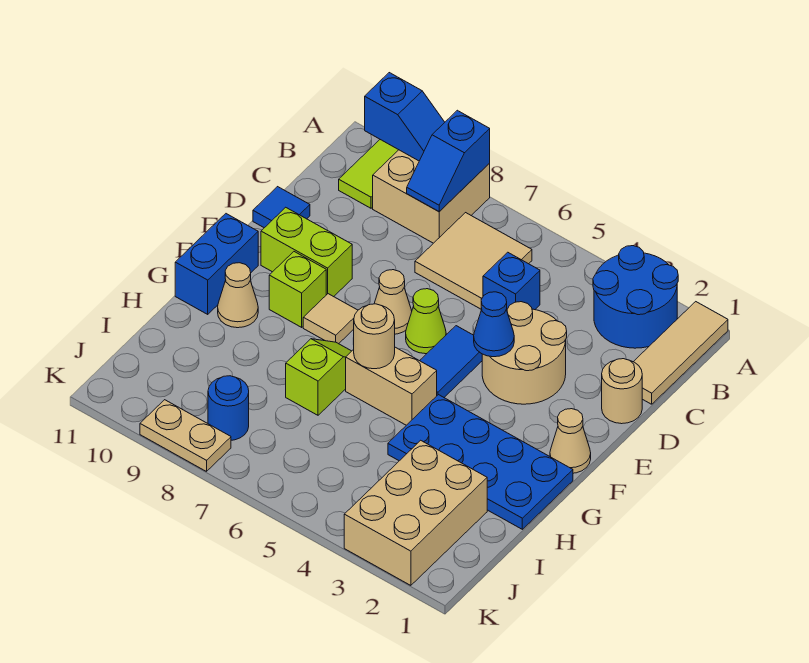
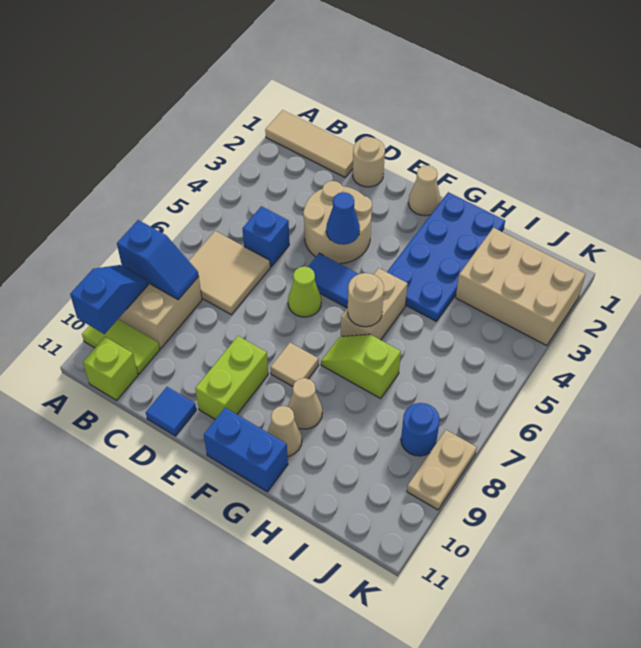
blue 2x2 round brick [593,246,678,348] -> none
tan 1x1 cone [374,270,412,334] -> tan 1x1 cone moved to [288,378,322,429]
lime 1x1 brick [269,252,326,327] -> lime 1x1 brick moved to [83,337,138,400]

